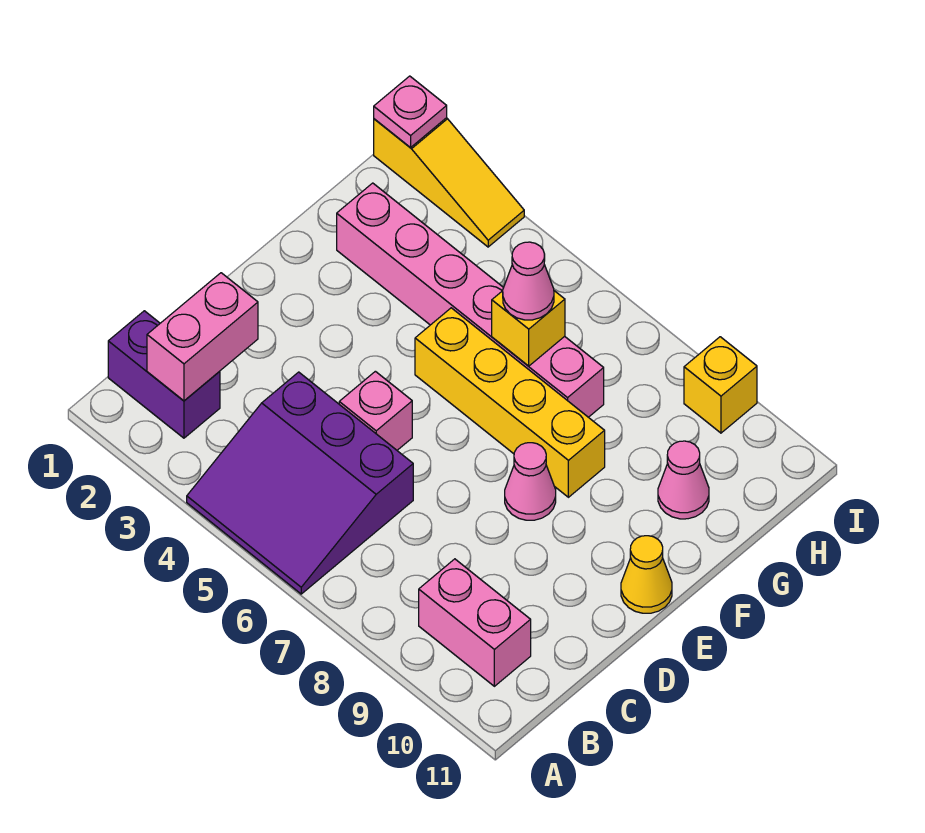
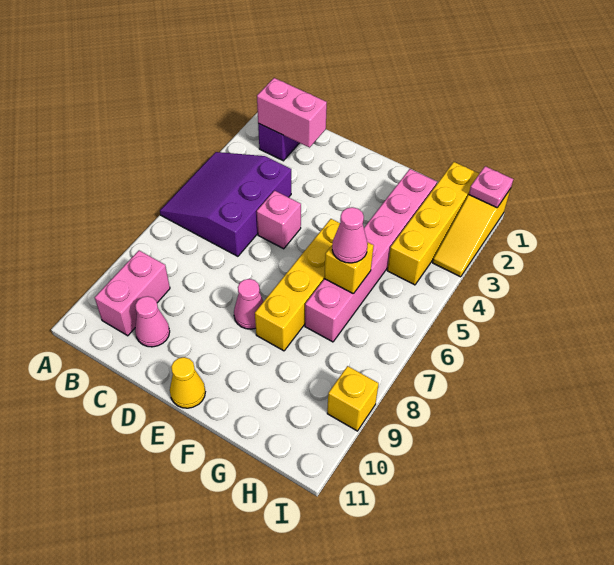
pink 1x1 cone [658,441,709,519] -> pink 1x1 cone moved to [135,296,170,347]
none -> yellow 1x4 brick [387,162,480,285]

